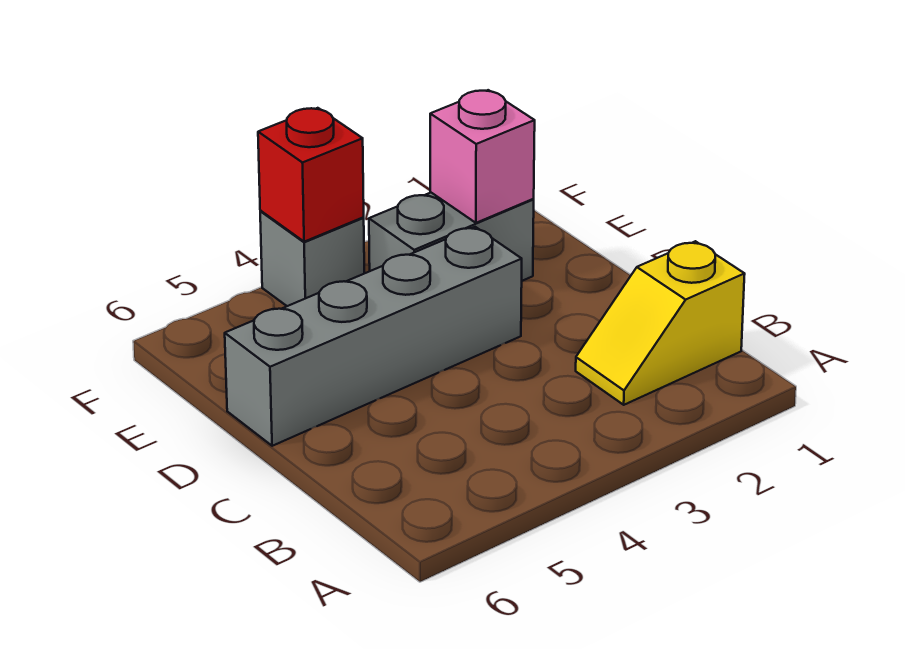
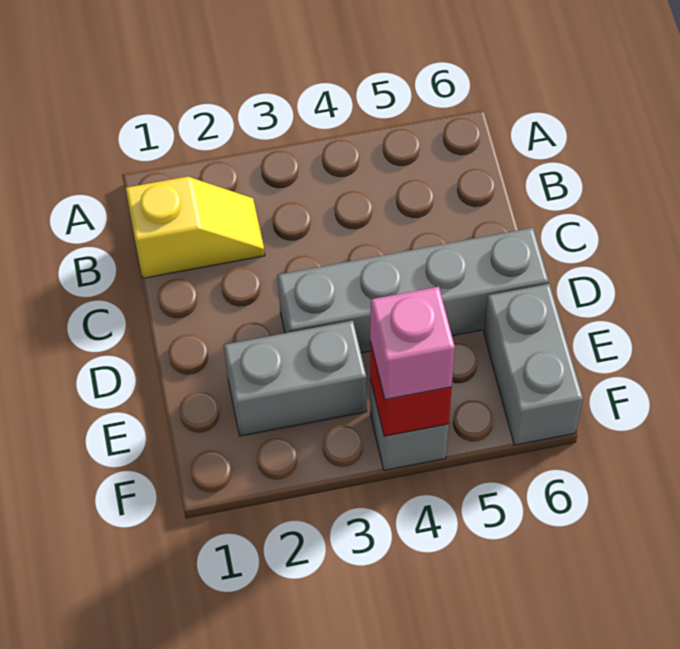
pink 1x1 brick [430,90,535,223] -> pink 1x1 brick moved to [370,287,455,400]
none -> grey 1x2 brick [484,284,583,445]

